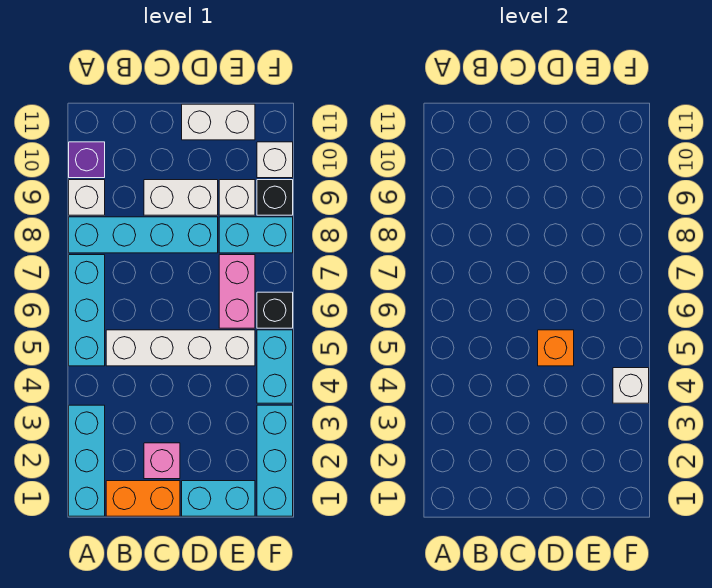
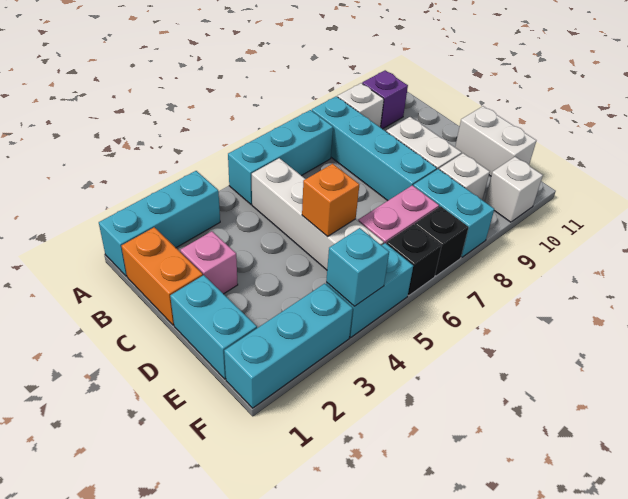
white 1x1 brick [613,368,649,403] -> cyan 1x1 brick [326,228,389,306]
black 1x1 brick [257,180,293,215] -> black 1x1 brick moved to [415,206,469,276]

